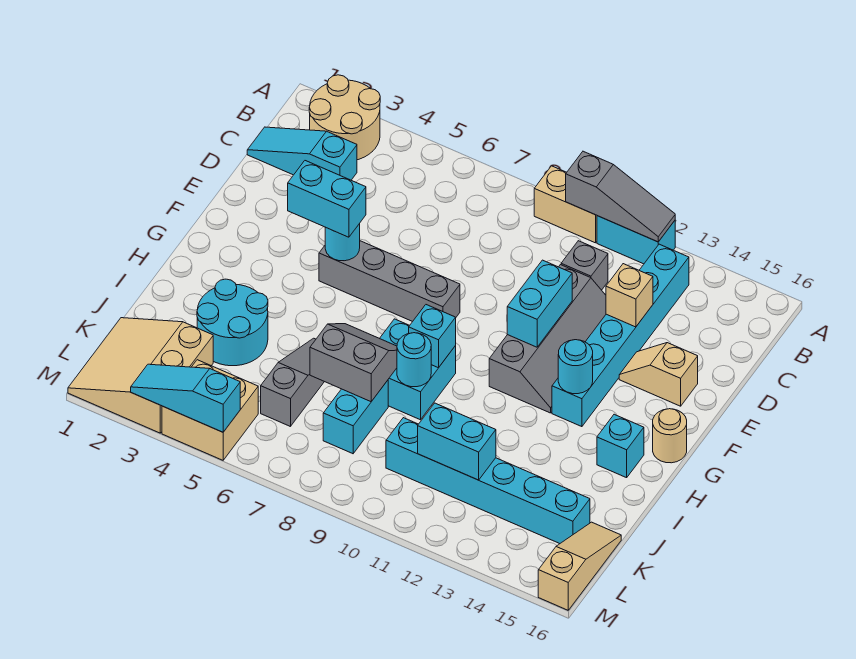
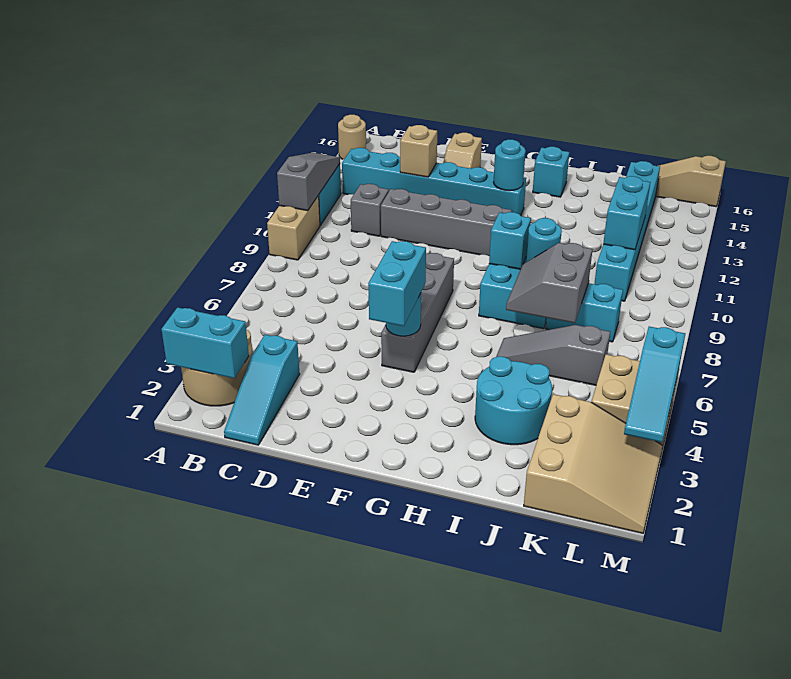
cyan 1x2 brick [507,260,572,347] -> cyan 1x2 brick moved to [161,307,249,378]
tan 1x1 round brick [653,409,687,463] -> tan 1x1 round brick moved to [338,115,366,159]
tan 3x3 slope [68,318,213,433] -> tan 3x3 slope turned to [524,394,663,533]

